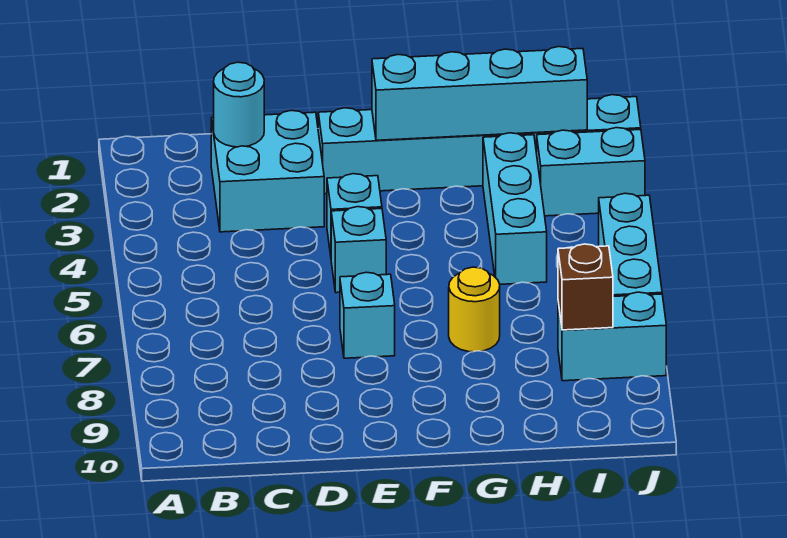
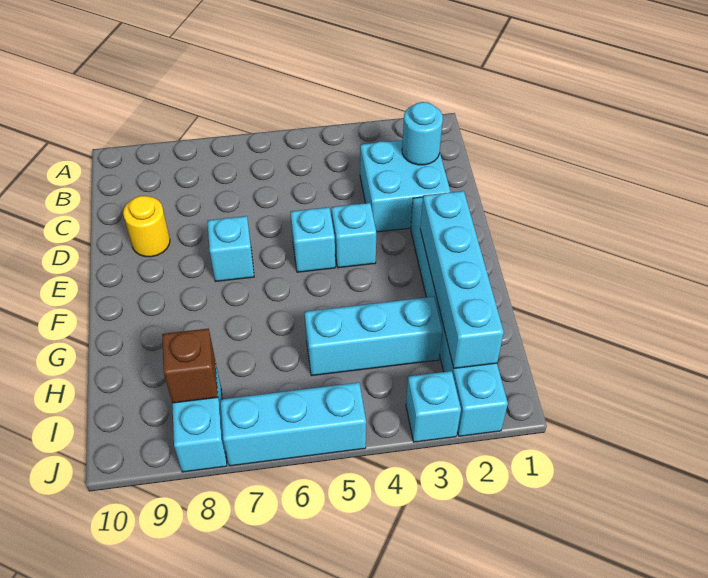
yellow 1x1 round brick [449,267,500,352] -> yellow 1x1 round brick moved to [123,196,170,257]
cyan 1x2 brick [537,128,645,216] -> cyan 1x1 brick [406,371,461,442]

